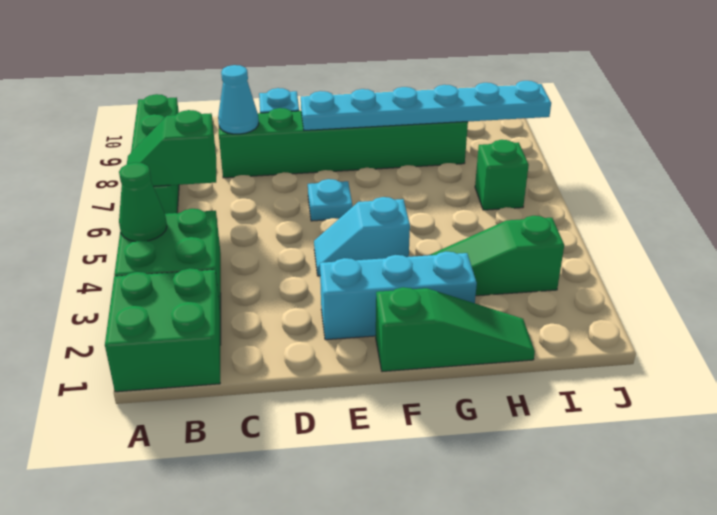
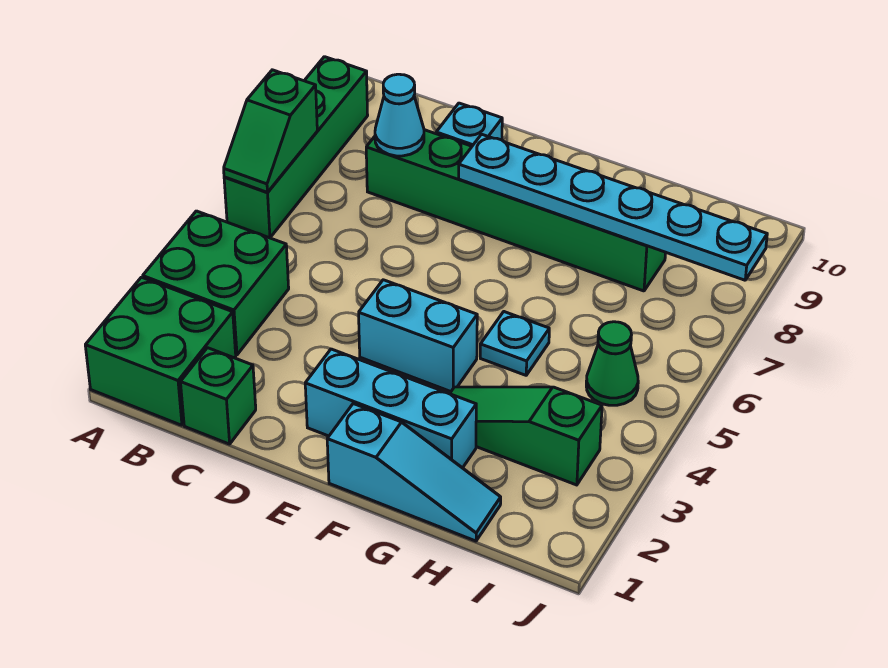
green 1x1 cone [119,163,167,242] -> green 1x1 cone moved to [586,322,638,405]
green 1x2 slope [127,110,216,187] -> green 1x2 slope turned to [224,70,317,192]
cyan 1x2 slope [314,197,410,276] -> cyan 1x2 brick [359,280,477,392]
cyan 1x1 plate [308,179,352,221] -> cyan 1x1 plate moved to [480,312,549,375]
green 1x3 slope [376,287,535,372] -> cyan 1x3 slope [327,404,501,541]
green 1x1 brick [475,140,529,210] -> green 1x1 brick moved to [181,348,256,444]

